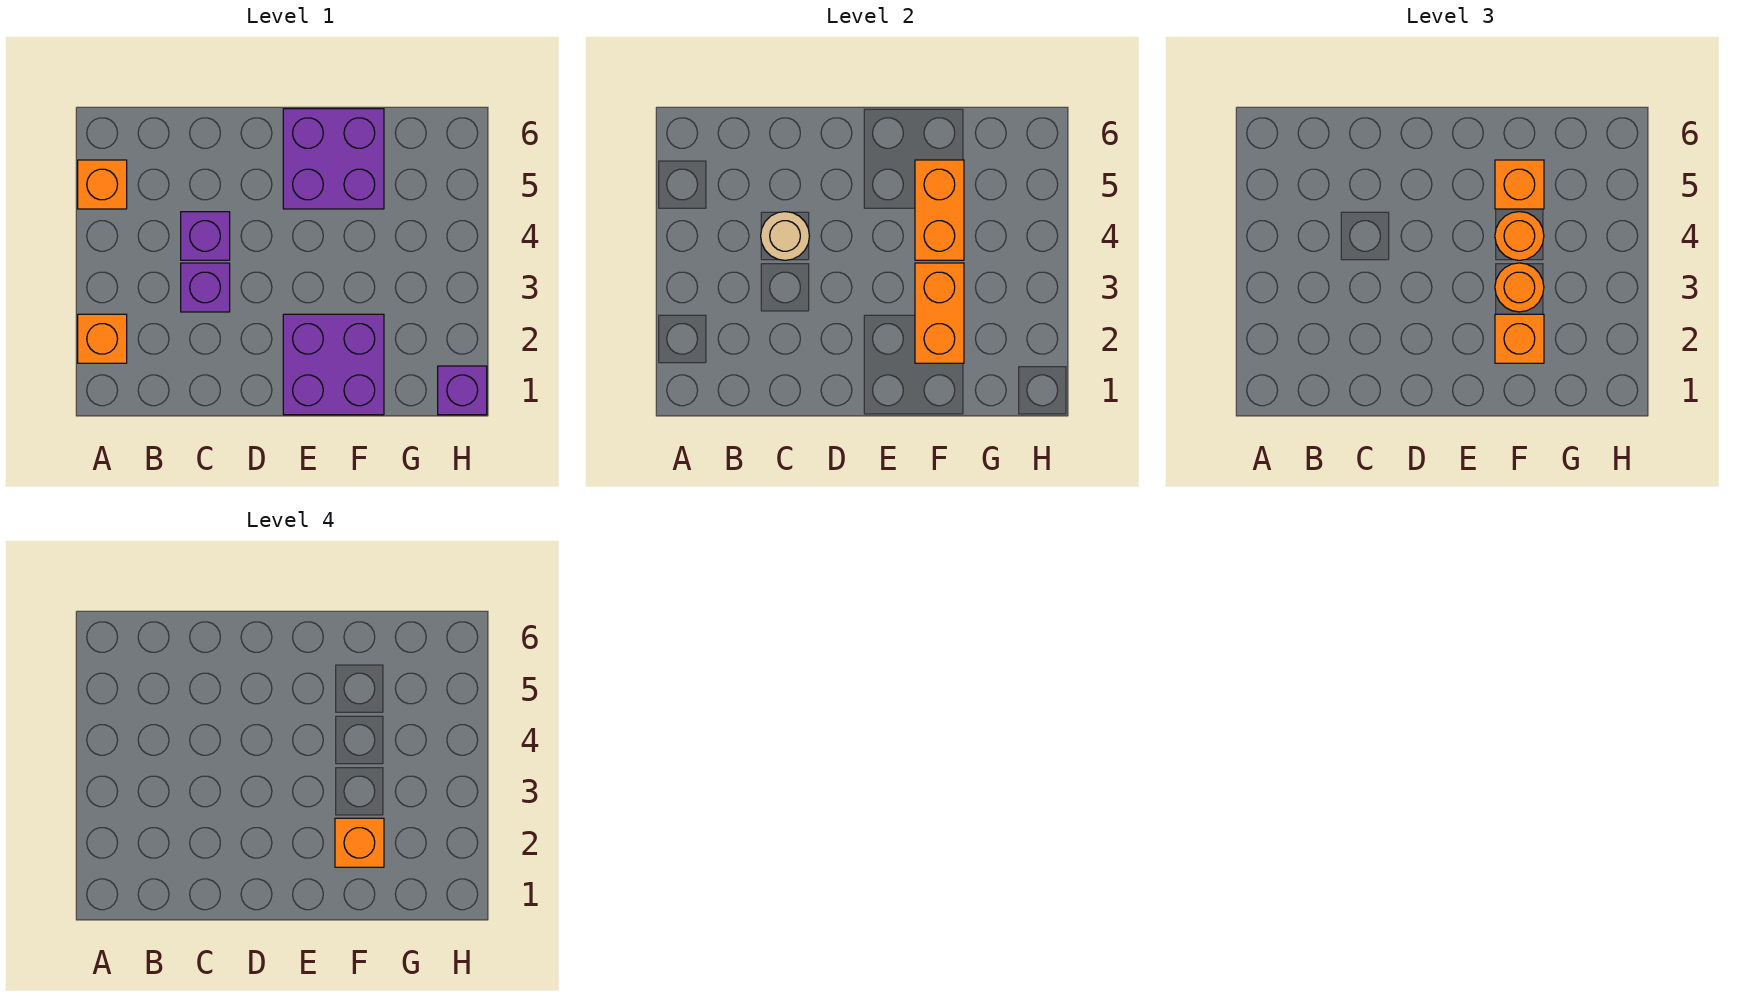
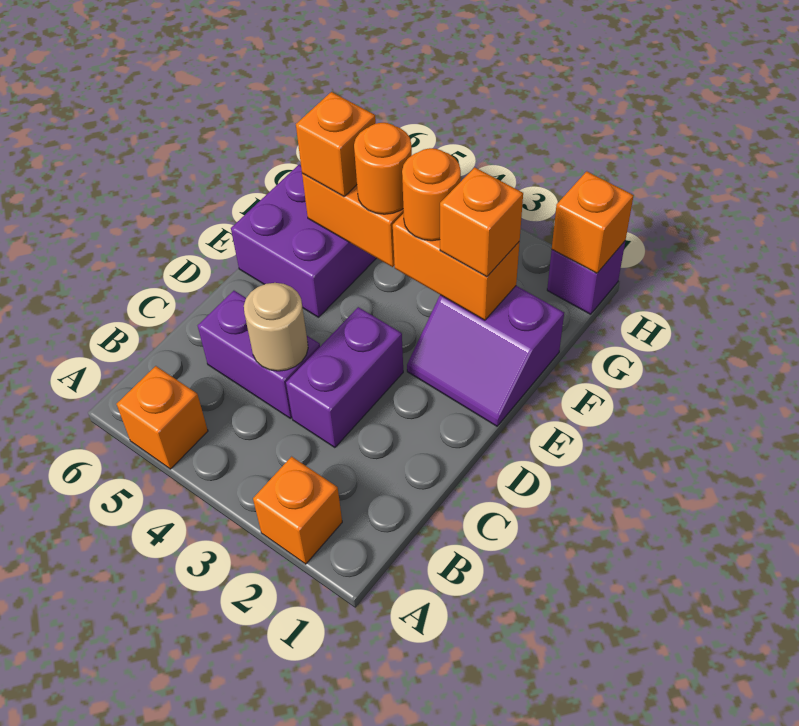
purple 1x1 brick [181,263,230,312] -> purple 1x2 brick [286,307,403,448]
purple 1x1 brick [181,212,230,260] -> purple 1x2 brick [198,291,320,418]
purple 2x2 brick [283,314,384,415] -> purple 2x2 slope [407,286,564,426]
orange 1x1 brick [335,818,384,867] -> orange 1x1 brick moved to [552,171,634,273]

